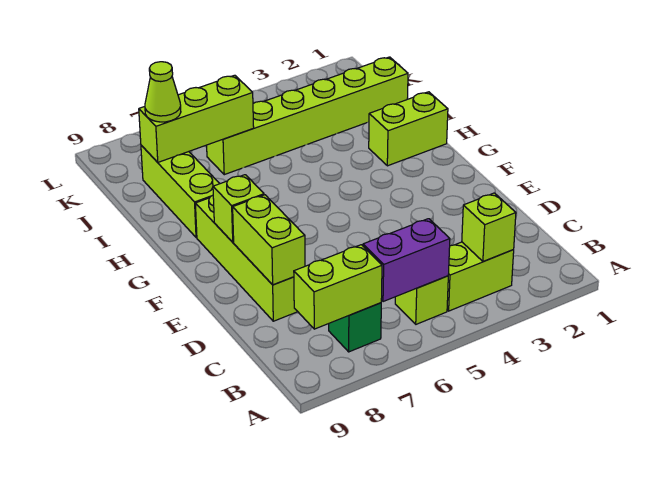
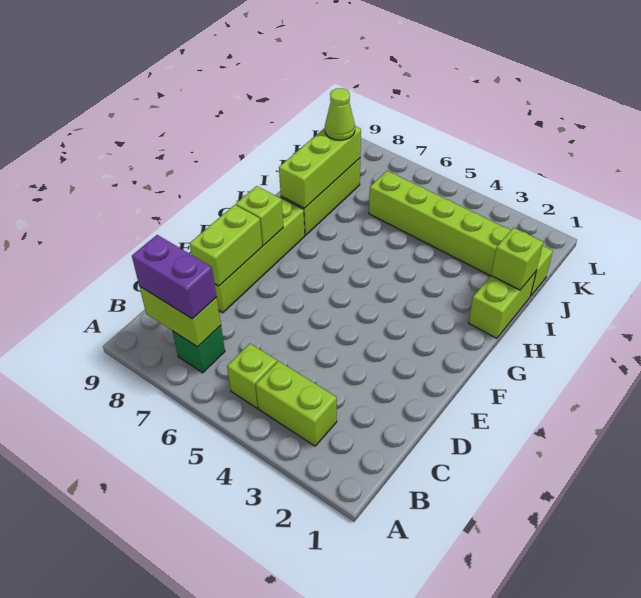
lime 1x1 brick [462,193,516,262] -> lime 1x1 brick moved to [491,228,543,290]
purple 1x2 brick [363,219,450,302] -> purple 1x2 brick moved to [132,235,217,319]
lime 1x2 brick [369,92,448,166] -> lime 1x2 brick turned to [469,272,536,338]
lime 1x3 brick [139,75,254,162] -> lime 1x3 brick turned to [279,126,361,208]

